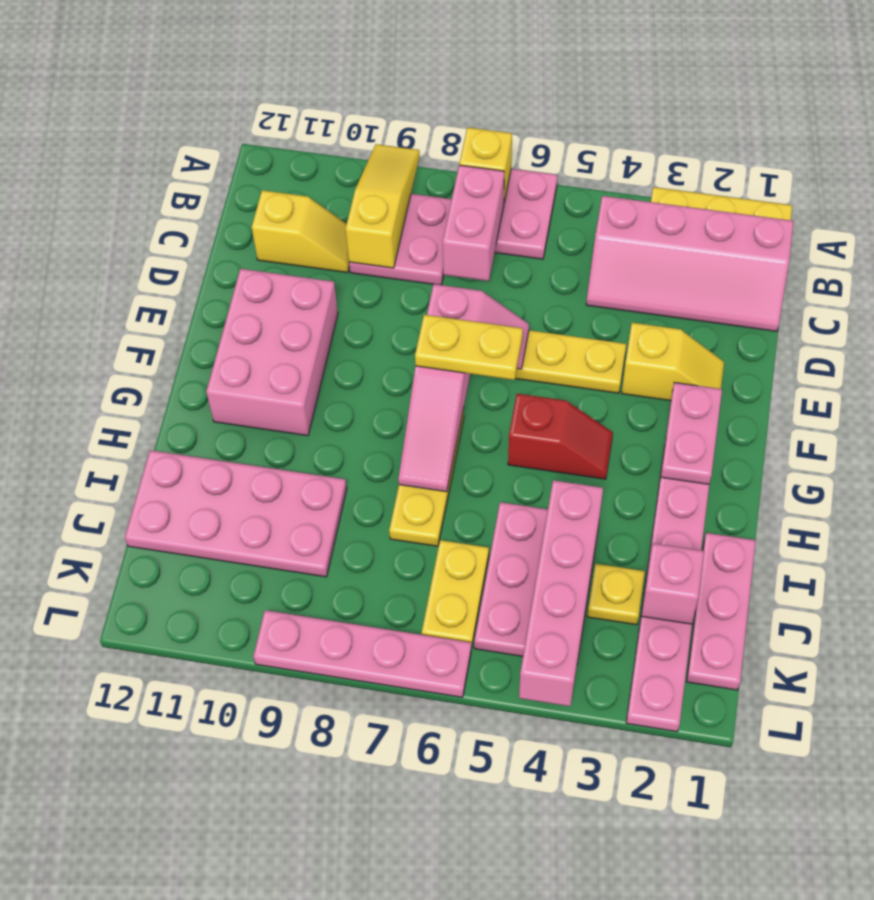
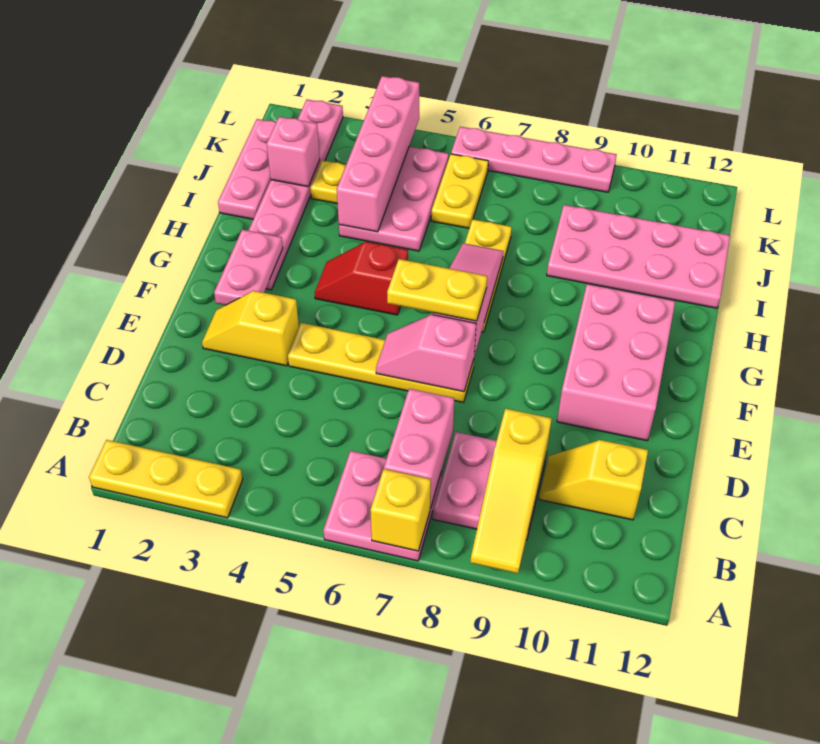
pink 2x4 slope [586,196,794,331] -> none

